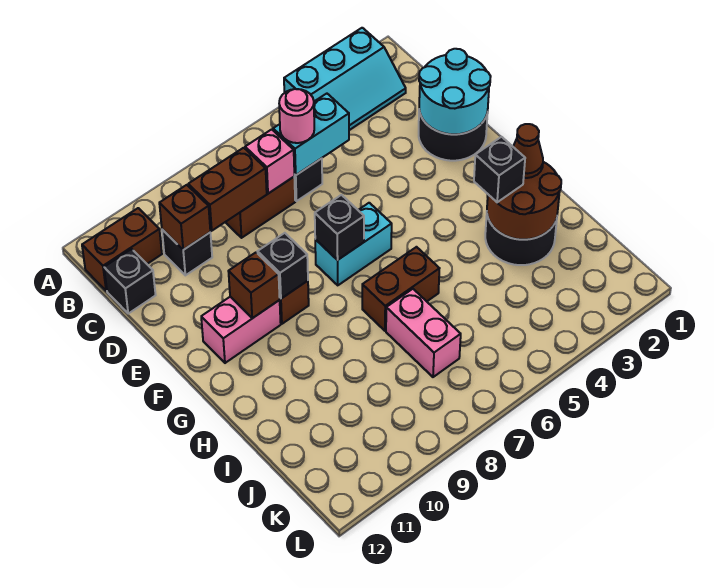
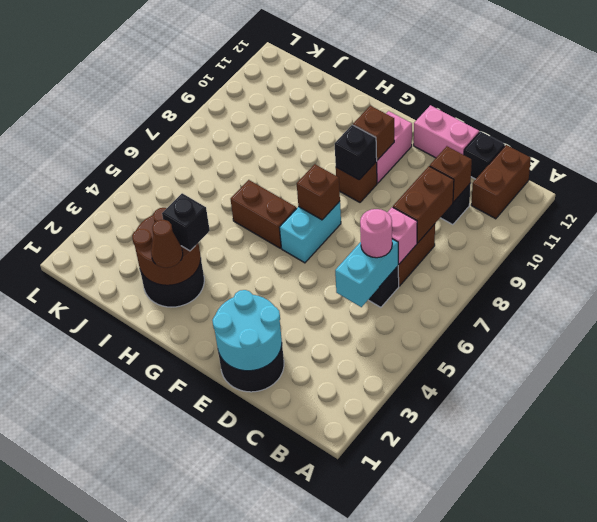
cyan 2x3 slope [284,28,406,130] -> none
black 1x1 brick [315,195,364,260] -> brown 1x1 brick [297,164,340,220]
brown 1x2 brick [362,247,439,331] -> brown 1x2 brick turned to [231,180,297,248]
pink 1x2 brick [386,289,461,377] -> pink 1x2 brick moved to [414,105,479,158]

